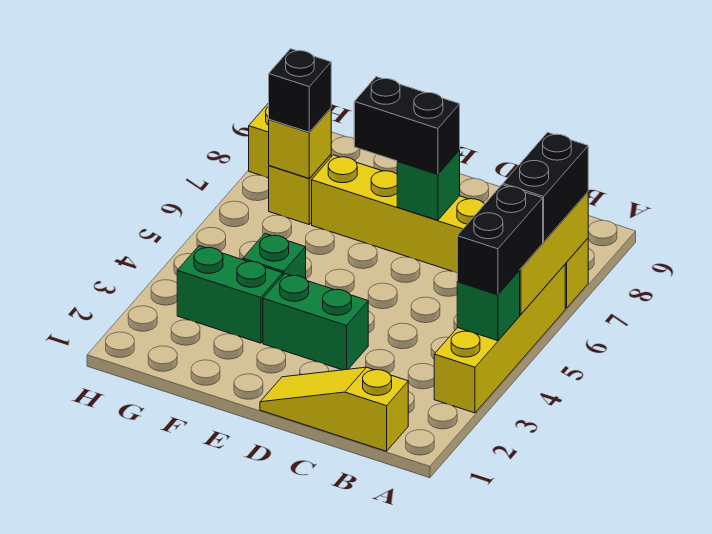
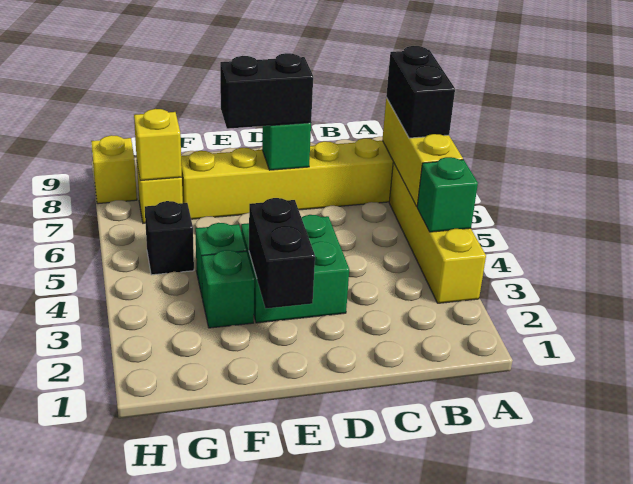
black 1x2 brick [457,185,543,294] -> black 1x2 brick moved to [249,198,315,308]
yellow 1x3 slope [260,367,408,451] -> none
green 1x2 brick [263,274,368,370] -> green 2x2 brick [241,215,349,323]
green 1x2 brick [177,246,283,343] -> green 1x1 brick [202,250,254,328]
black 1x1 brick [269,49,331,132] -> black 1x1 brick moved to [145,201,194,275]

